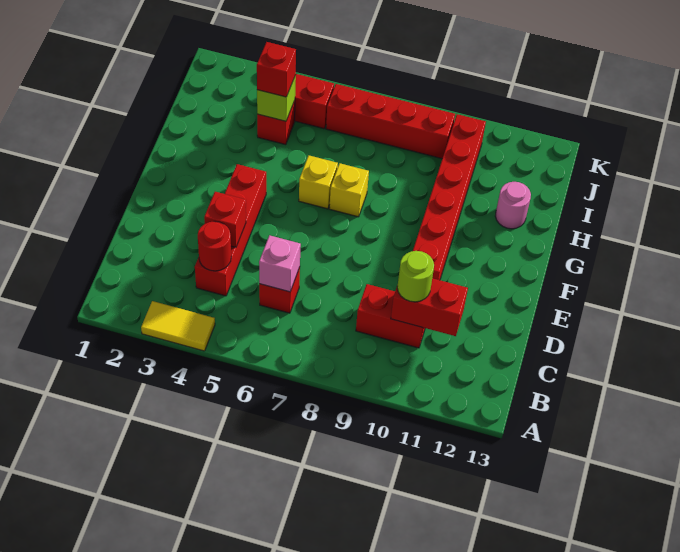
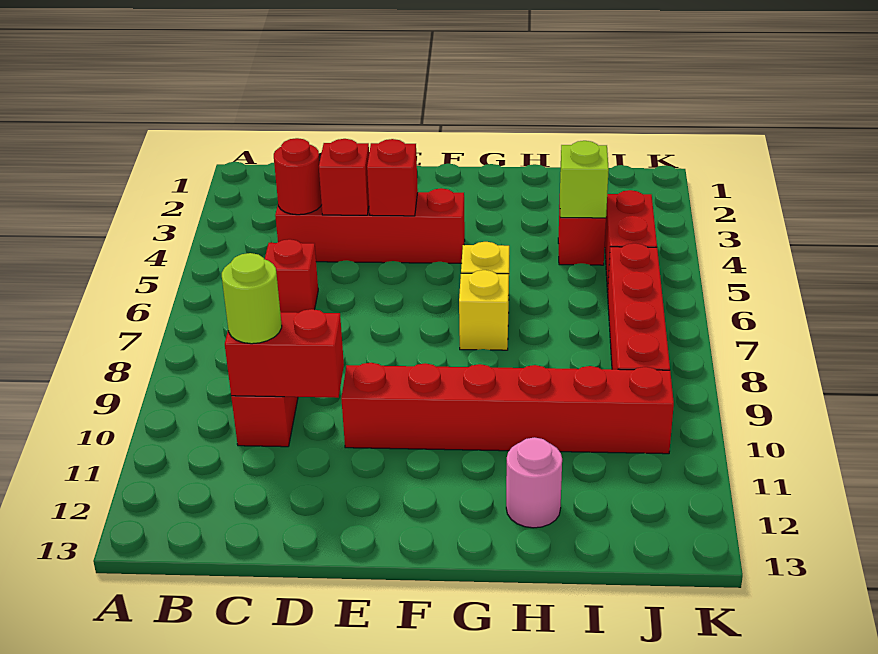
yellow 1x2 tile [141,301,215,351] -> none
pink 1x1 brick [259,235,301,292] -> none
red 1x2 brick [391,278,468,336] -> red 1x2 brick turned to [225,309,344,398]
red 1x1 brick [257,42,296,97] -> red 1x1 brick moved to [367,139,418,216]

